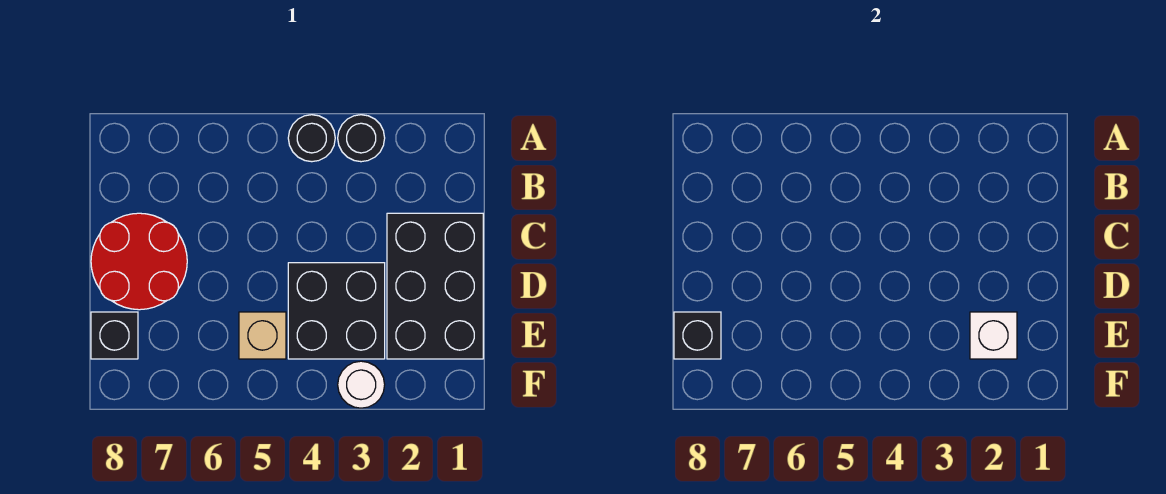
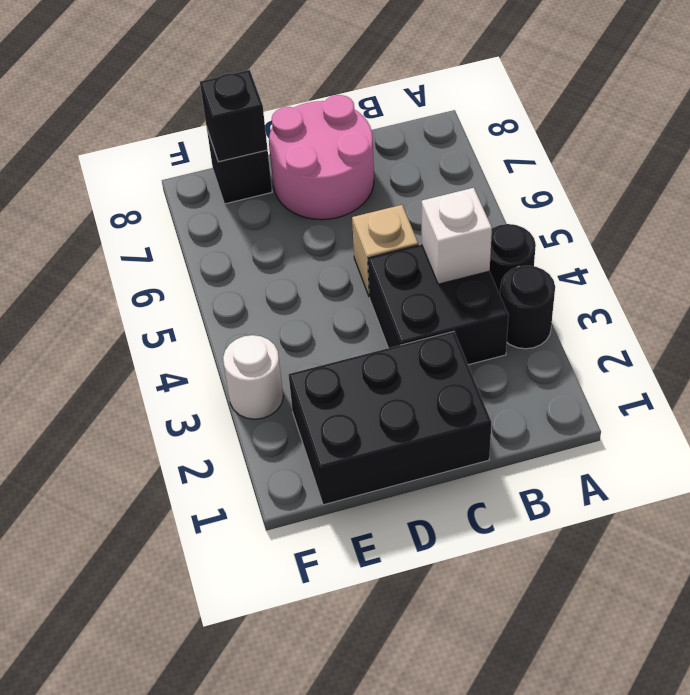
red 2x2 round brick [91,213,187,310] -> pink 2x2 round brick [269,95,374,220]
black 2x2 brick [288,263,385,359] -> black 2x2 brick moved to [368,245,509,365]
white 1x1 brick [970,312,1017,359] -> white 1x1 brick moved to [422,188,492,284]
tan 1x1 brick [239,312,286,359] -> tan 1x1 brick moved to [352,205,418,296]

